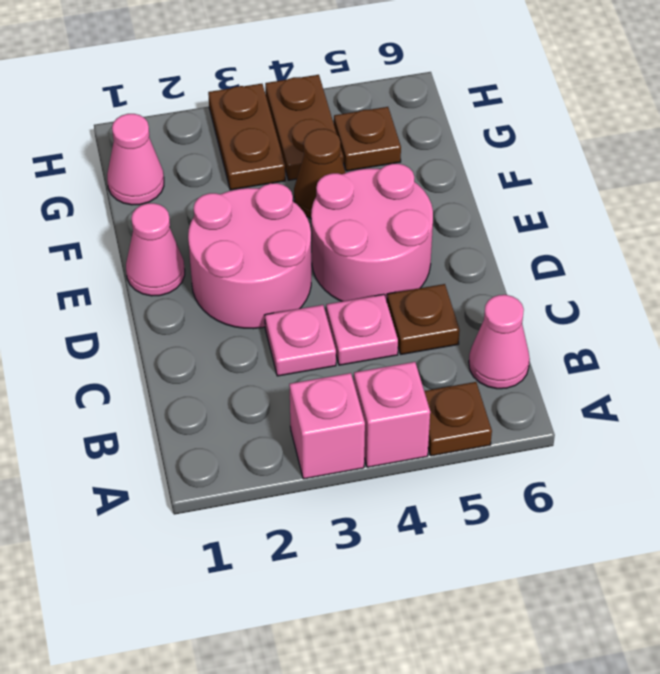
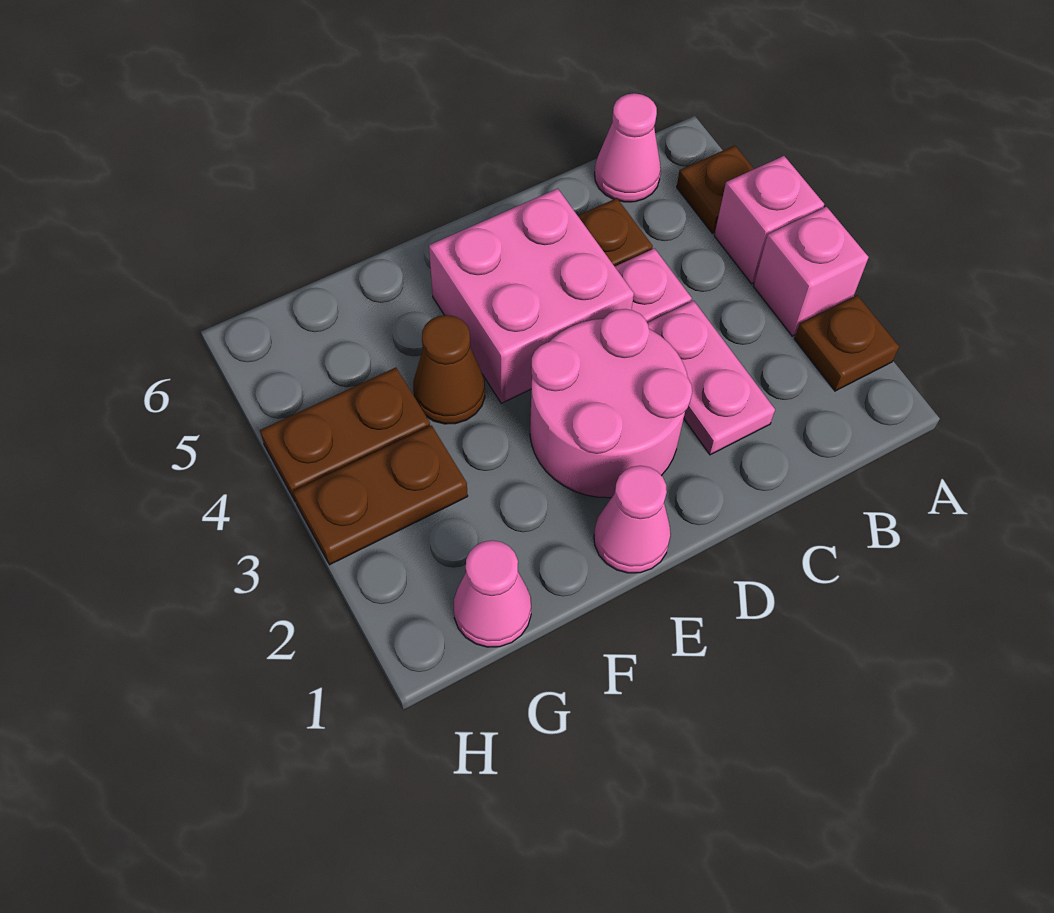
pink 1x1 plate [265,305,336,376] -> pink 1x2 plate [647,301,775,455]
pink 2x2 round brick [311,164,433,301] -> pink 2x2 brick [429,188,634,403]
brown 1x1 plate [334,107,401,171] -> brown 1x1 plate moved to [794,295,899,391]

